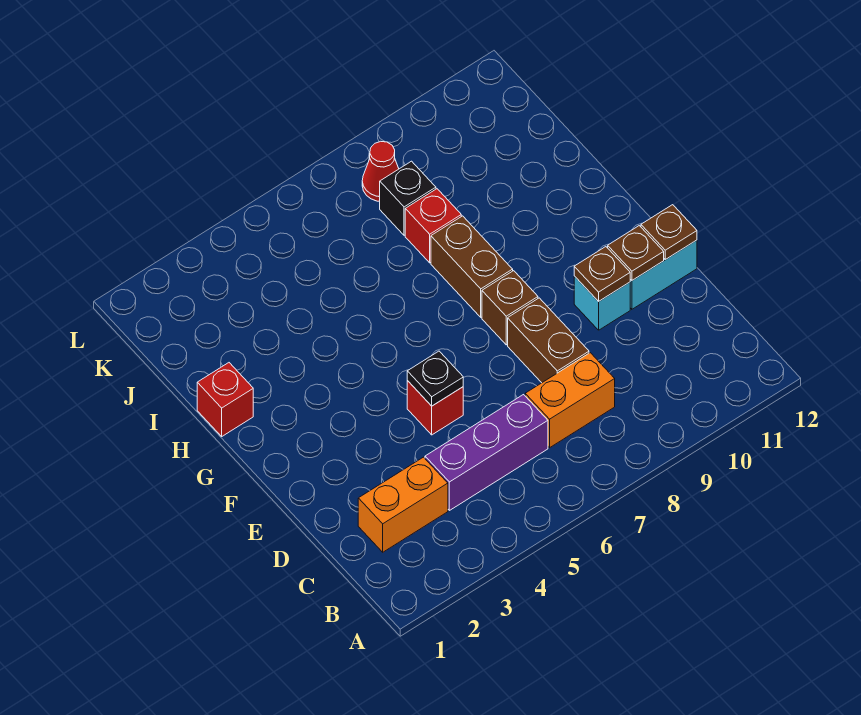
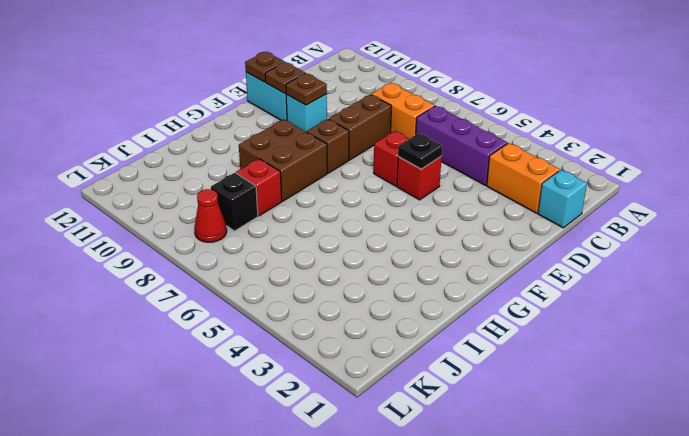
none -> cyan 1x1 brick [538,170,587,228]
brown 1x2 brick [431,216,513,317] -> brown 2x2 brick [239,119,327,201]
red 1x1 brick [197,363,253,436] -> red 1x1 brick moved to [374,131,409,186]

